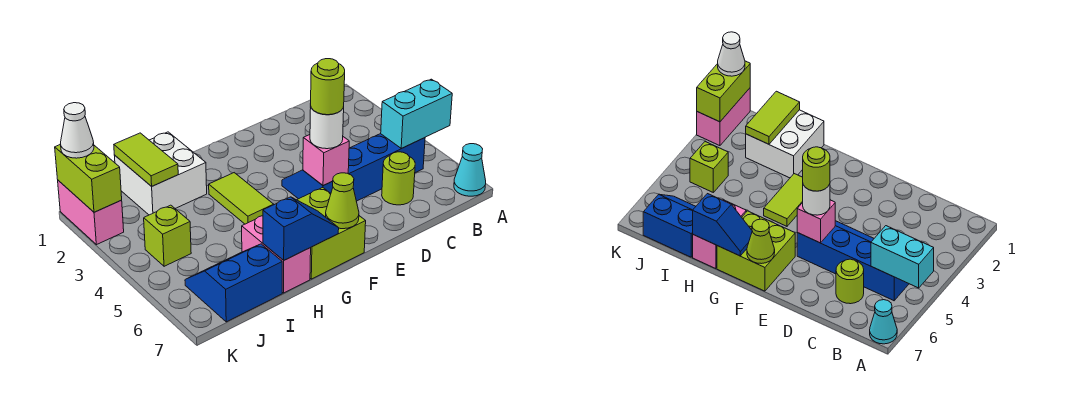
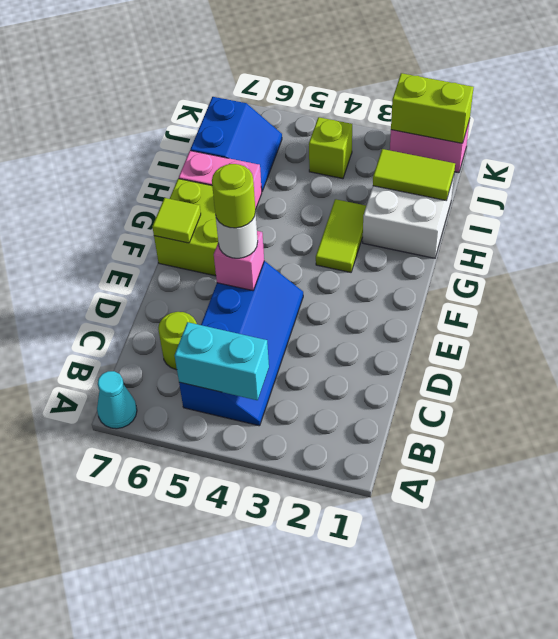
cyan 1x2 brick [381,79,452,148] -> cyan 1x2 brick turned to [175,322,269,400]
lime 1x1 cone [326,173,359,229] -> lime 1x1 tile [152,198,201,243]
lime 1x2 tile [209,173,274,224] -> lime 1x2 tile turned to [316,199,366,272]
blue 1x2 slope [263,197,339,260] -> none
white 1x1 cone [61,103,94,158] -> none

